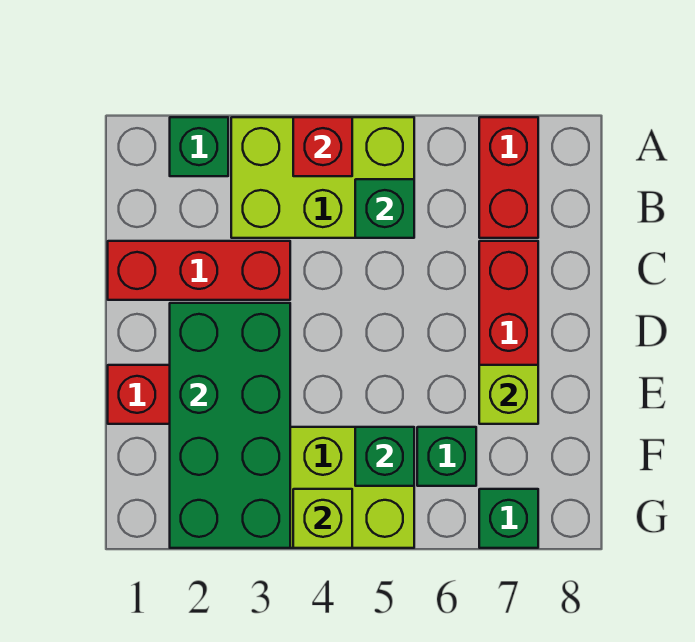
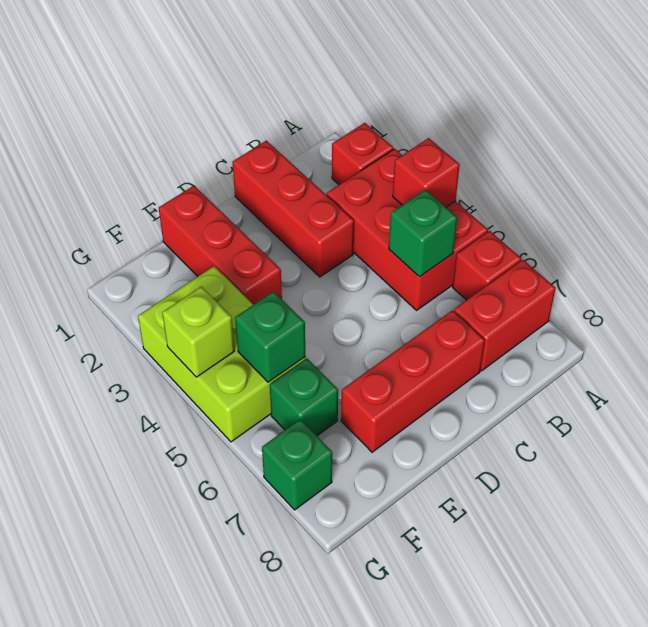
green 1x1 brick [170,117,228,176] -> red 1x1 brick [332,123,393,185]
lime 2x3 brick [231,117,414,238] -> red 2x3 brick [327,149,488,310]
none -> red 1x1 brick [453,231,521,300]
green 2x4 brick [170,303,290,548] -> none
lime 1x1 brick [479,365,538,424] -> none

